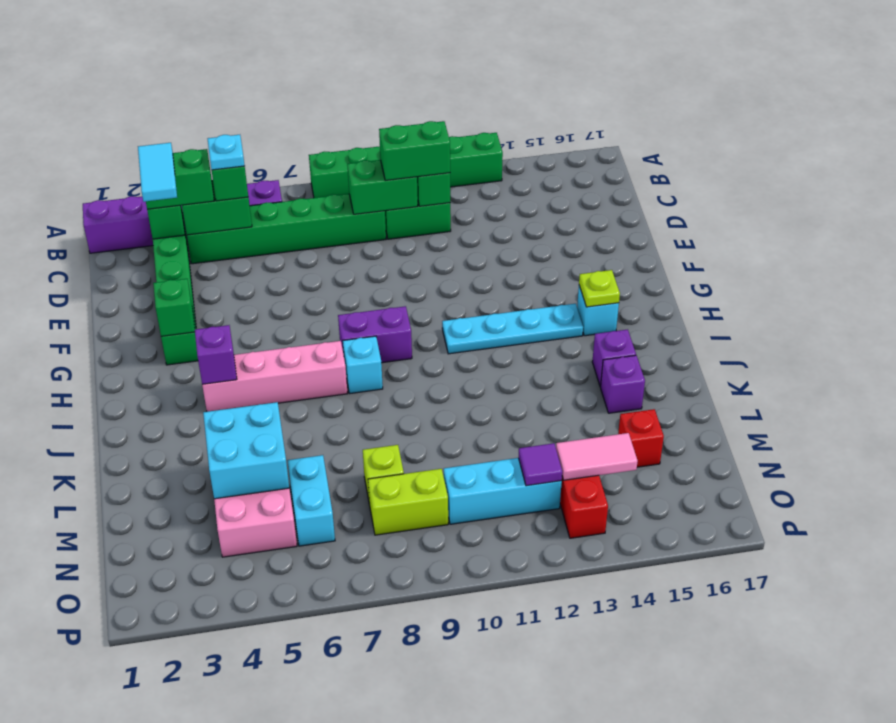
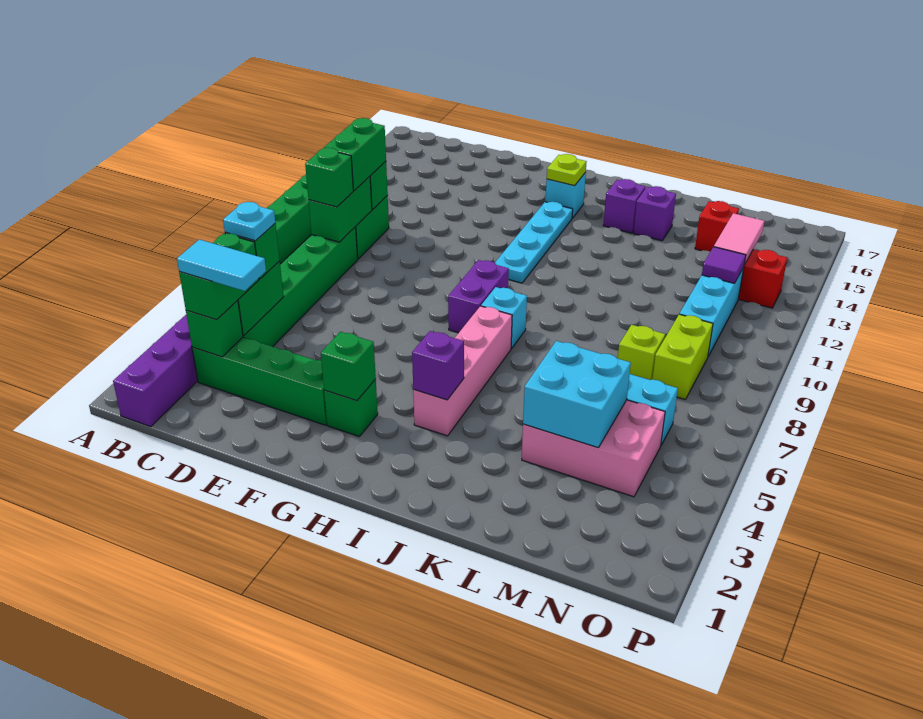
none -> green 1x1 brick [305,148,353,207]

